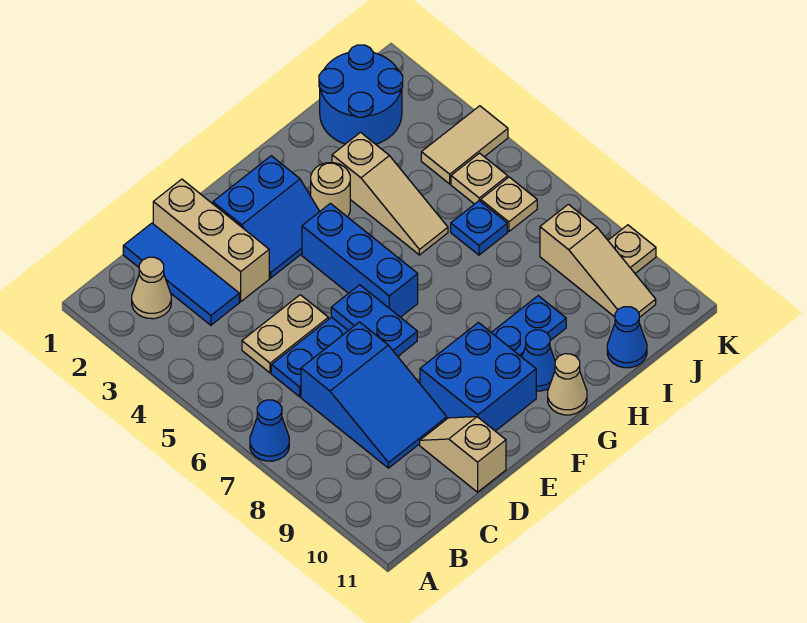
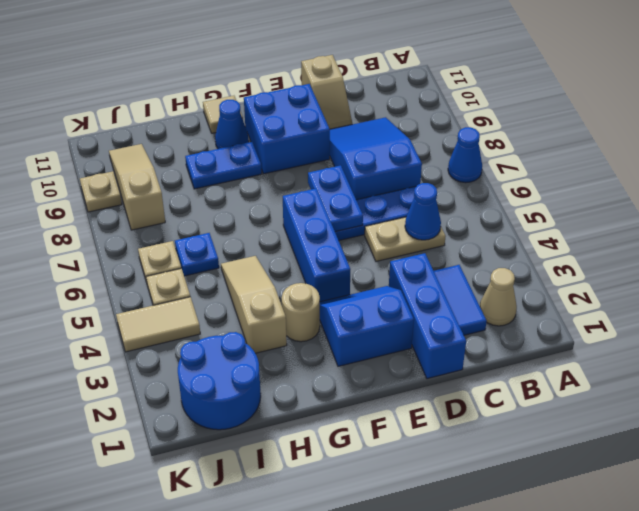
blue 1x3 tile [123,223,239,325] -> blue 1x2 tile [434,265,487,335]
tan 1x3 brick [153,179,269,302] -> blue 1x3 brick [389,253,466,379]
tan 1x1 cone [548,354,587,415] -> tan 1x1 tile [203,96,243,133]
blue 1x1 cone [607,307,647,368] -> blue 1x1 cone moved to [405,183,441,240]

